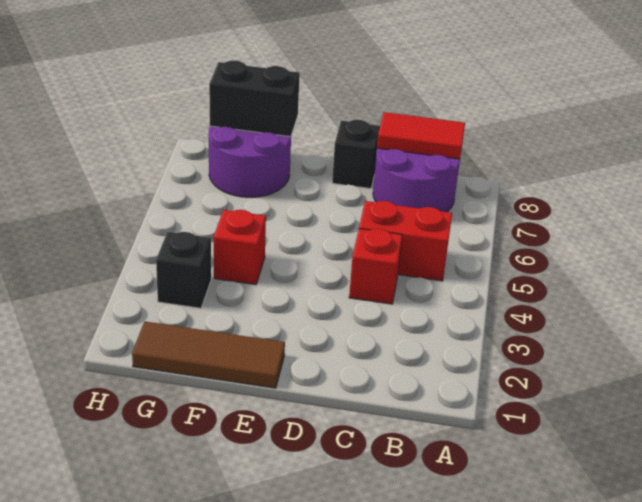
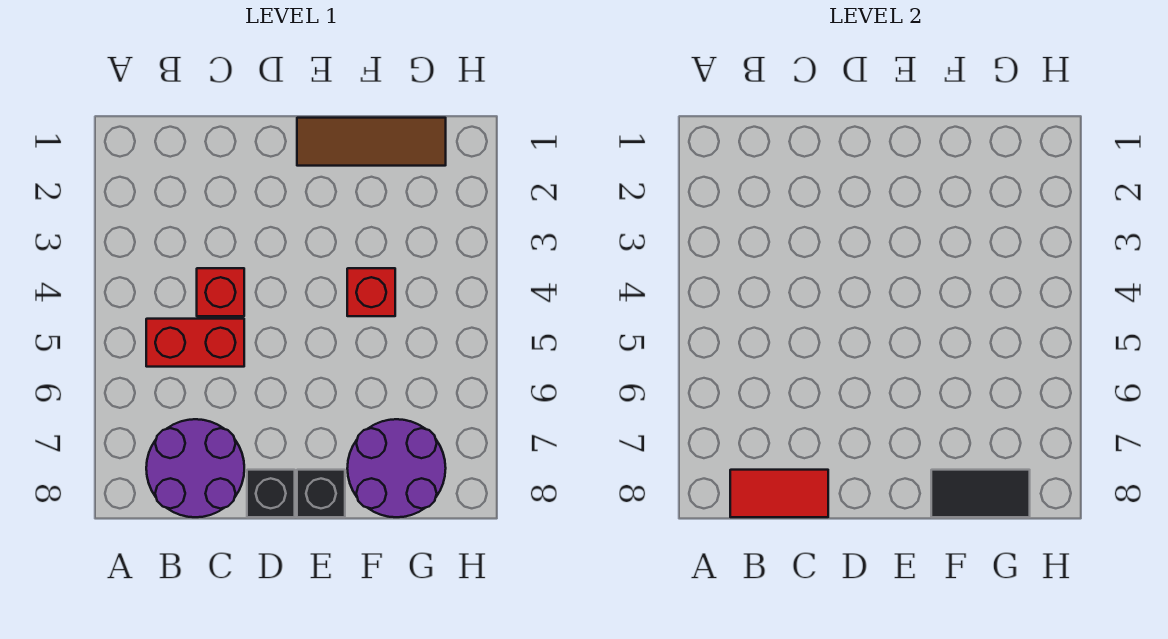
black 1x2 brick [209,61,300,137] -> black 1x2 tile [931,470,1030,517]
black 1x1 brick [156,232,211,308] -> black 1x1 brick moved to [297,470,345,517]

